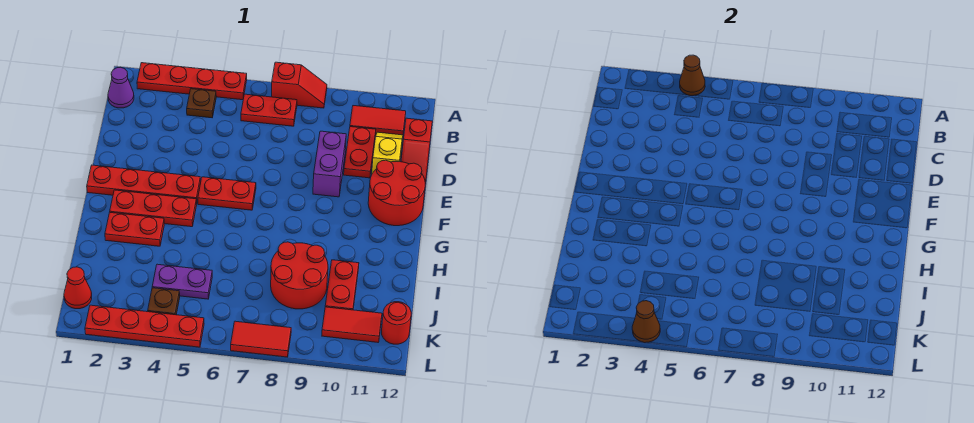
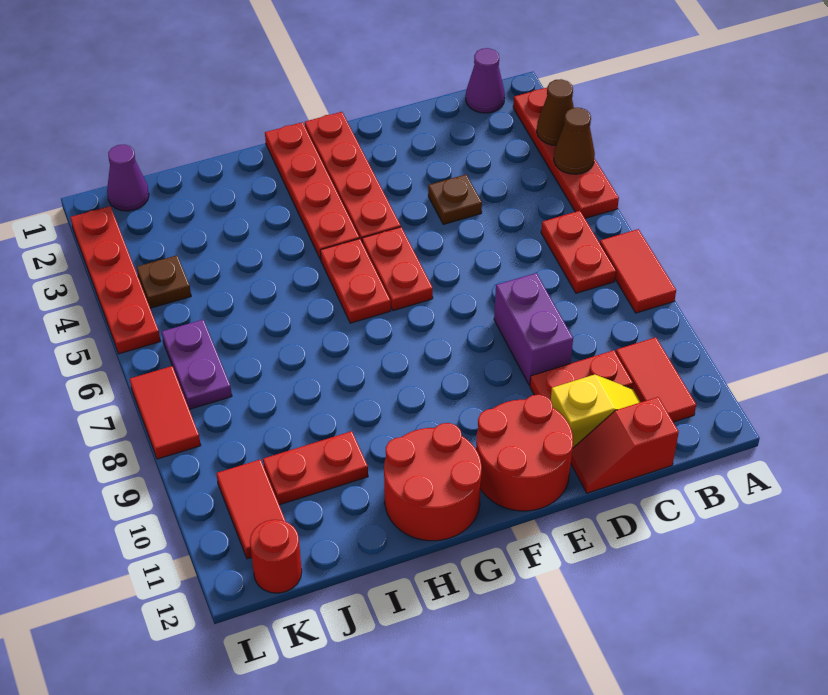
red 1x2 slope [272,62,327,108] -> red 1x2 tile [600,229,676,313]
brown 1x1 plate [187,89,216,118] -> brown 1x1 plate moved to [428,175,482,224]
purple 1x2 brick [313,131,346,197] -> purple 1x2 brick turned to [494,273,573,385]
red 1x3 plate [110,190,197,227] -> red 1x4 plate [265,122,359,260]
red 1x2 plate [105,212,164,246] -> red 1x2 plate moved to [320,239,391,323]
red 2x2 round brick [271,242,328,309] -> red 2x2 round brick moved to [384,423,482,541]
purple 1x2 plate [152,264,212,299] -> purple 1x2 plate moved to [162,320,232,409]
red 1x1 cone [64,267,92,309] -> purple 1x1 cone [107,144,149,211]
brown 1x1 cone [632,301,660,343] -> brown 1x1 cone moved to [537,79,574,145]

